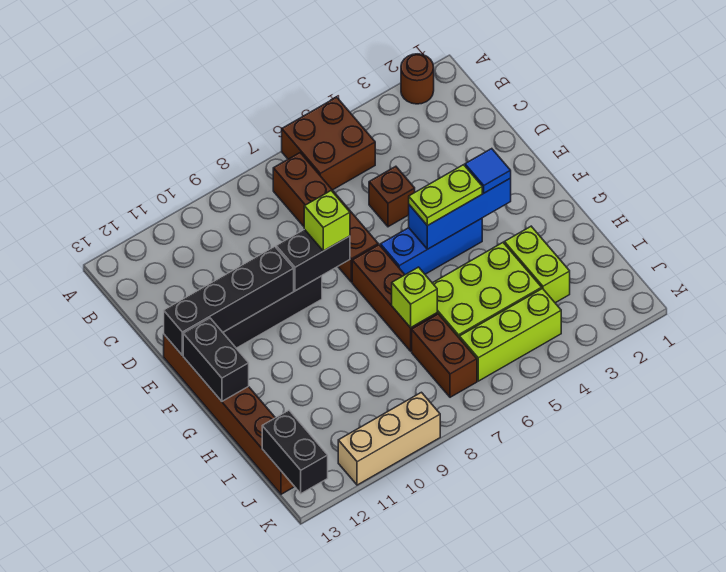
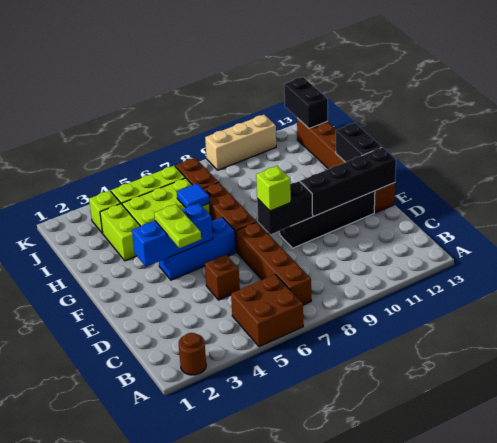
blue 1x1 tile [465,149,511,193] -> blue 1x1 tile moved to [177,183,209,208]
lime 1x2 plate [409,165,482,226] -> lime 1x2 plate turned to [154,204,201,248]
lime 1x1 brick [392,267,437,328] -> lime 1x1 brick moved to [89,191,121,233]

